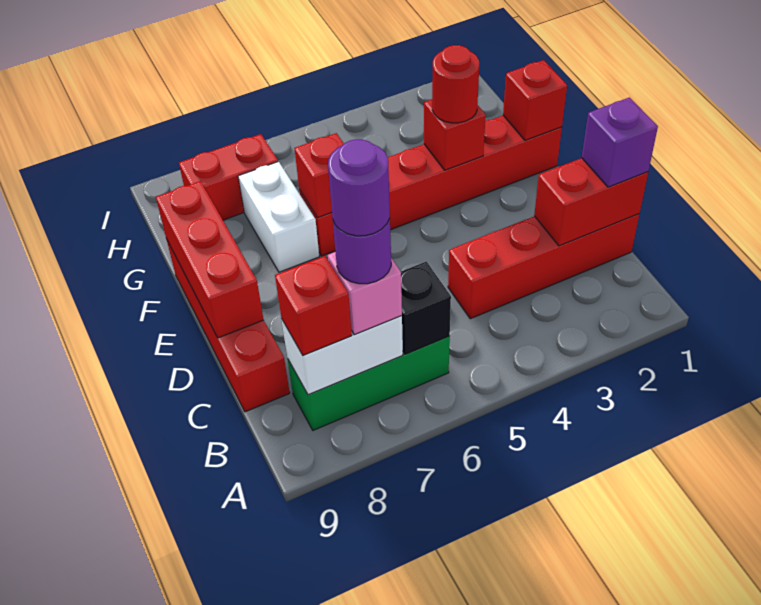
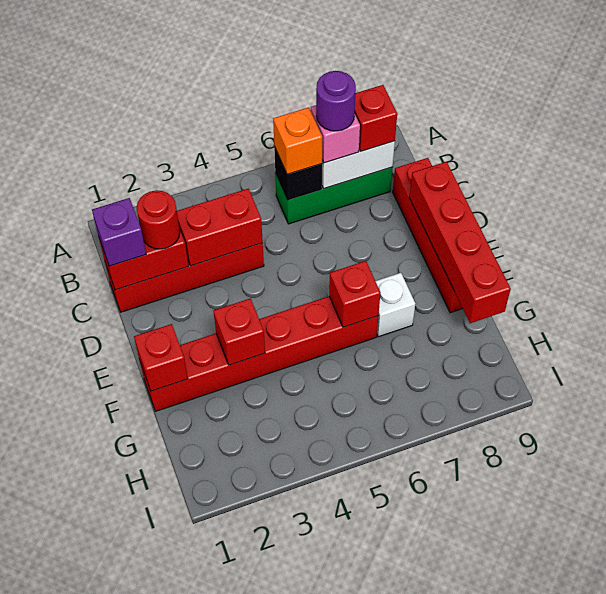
none -> orange 1x1 brick [273,107,322,174]
purple 1x1 round brick [328,139,390,236] -> none
red 1x3 brick [156,181,264,338] -> red 1x4 brick [409,162,511,323]
red 1x1 round brick [432,45,479,123] -> red 1x1 round brick moved to [137,190,180,249]
white 1x2 brick [238,162,319,272] -> white 1x1 brick [376,273,415,337]
red 1x2 brick [179,134,278,220] -> red 1x2 brick moved to [177,189,263,266]

